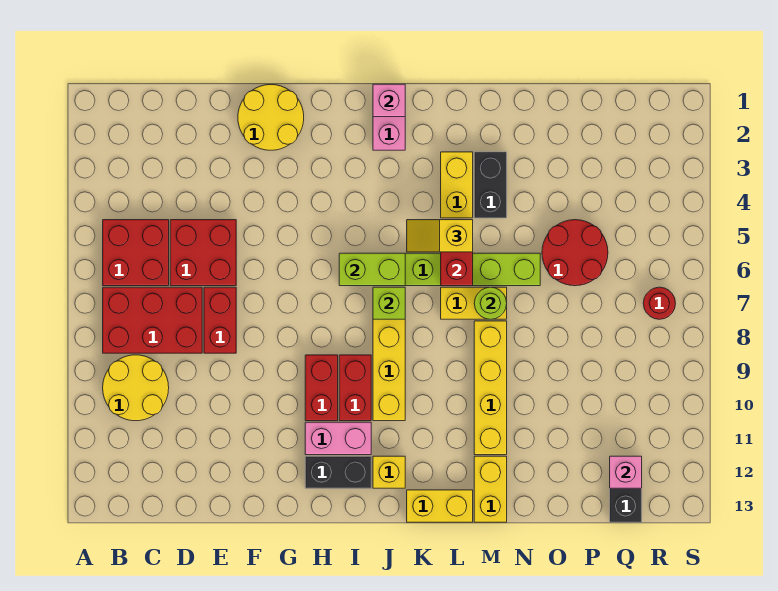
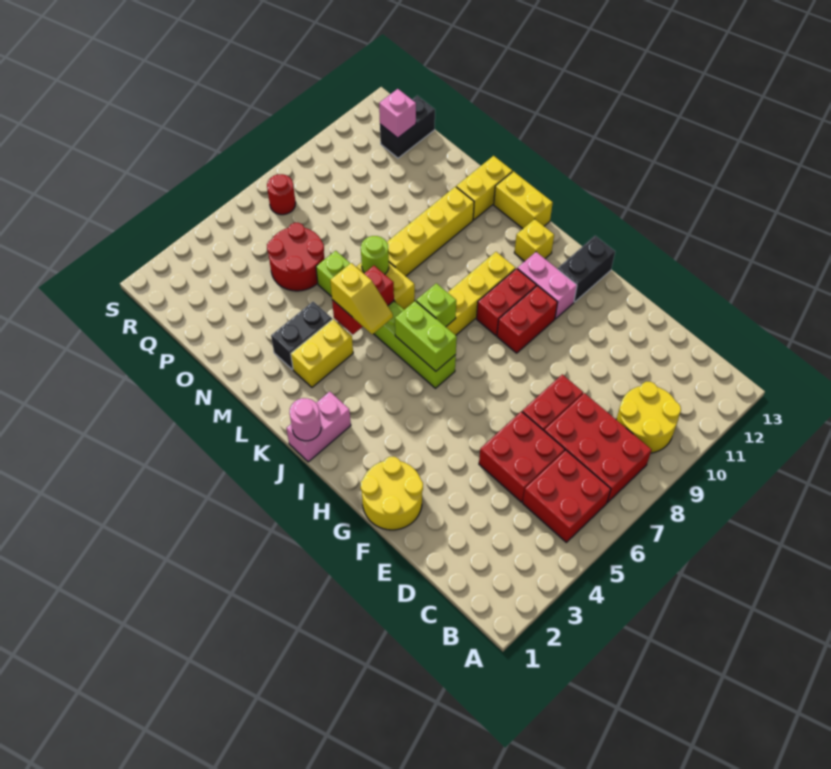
black 1x2 brick [305,456,371,488] -> black 1x2 brick turned to [558,236,615,302]
pink 1x1 brick [373,84,405,117] -> pink 1x1 round brick [290,398,321,441]

